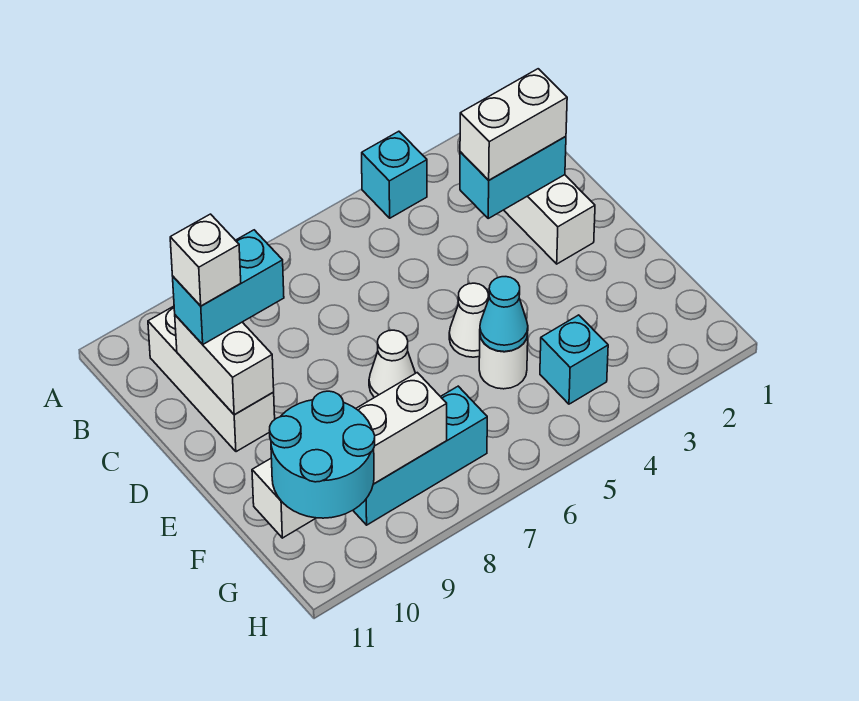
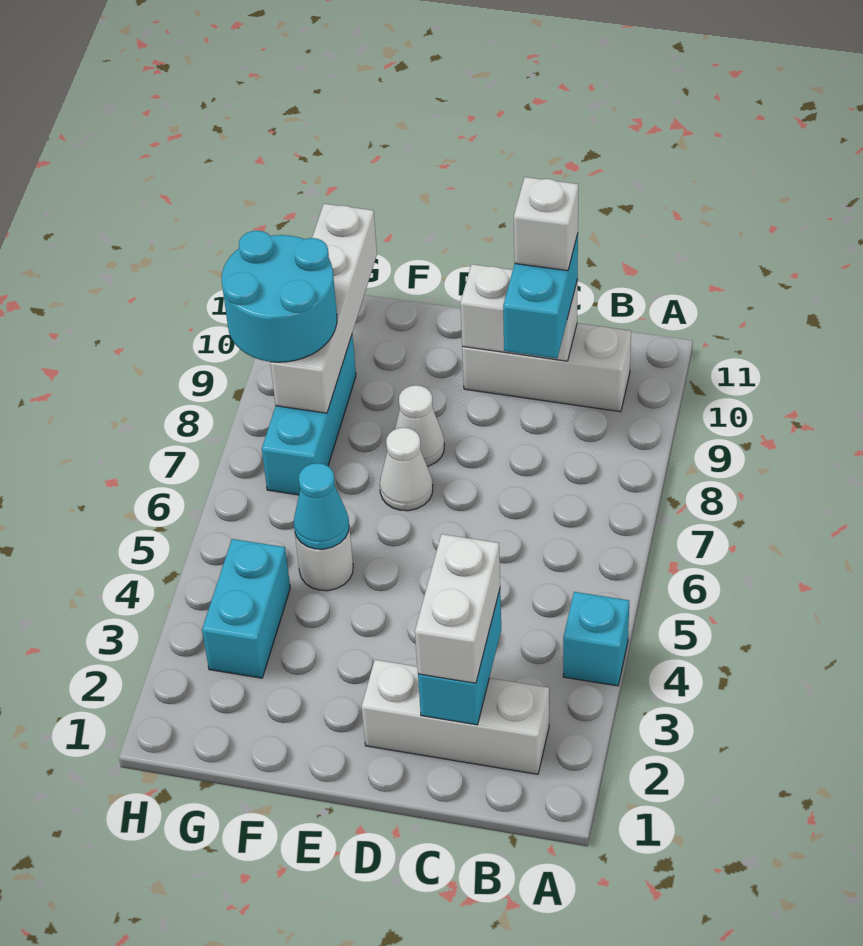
white 1x1 cone [449,283,488,357] -> white 1x1 cone moved to [395,385,444,466]
cyan 1x1 brick [540,315,608,404] -> cyan 1x2 brick [202,539,290,678]
cyan 2x2 round brick [270,391,375,518] -> cyan 2x2 round brick moved to [222,231,337,362]

